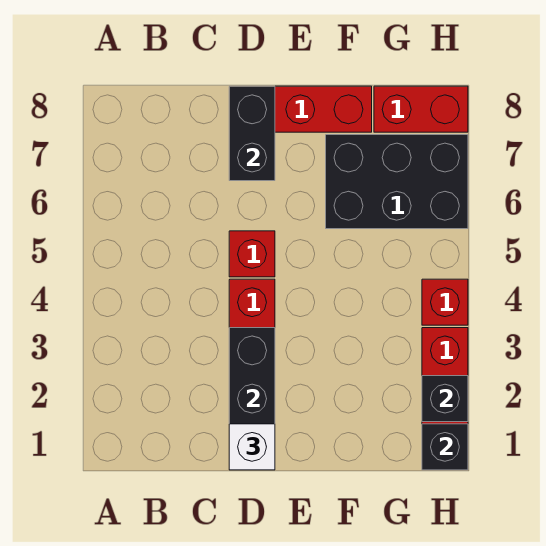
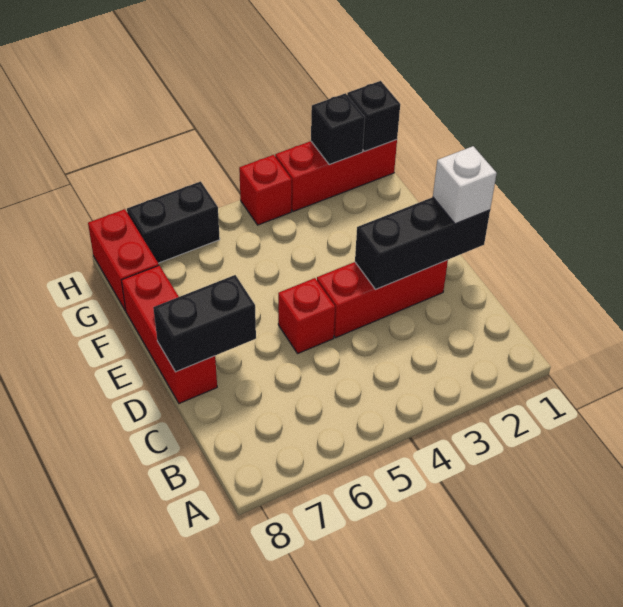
black 2x3 brick [326,135,468,229] -> black 1x2 brick [127,181,220,263]

